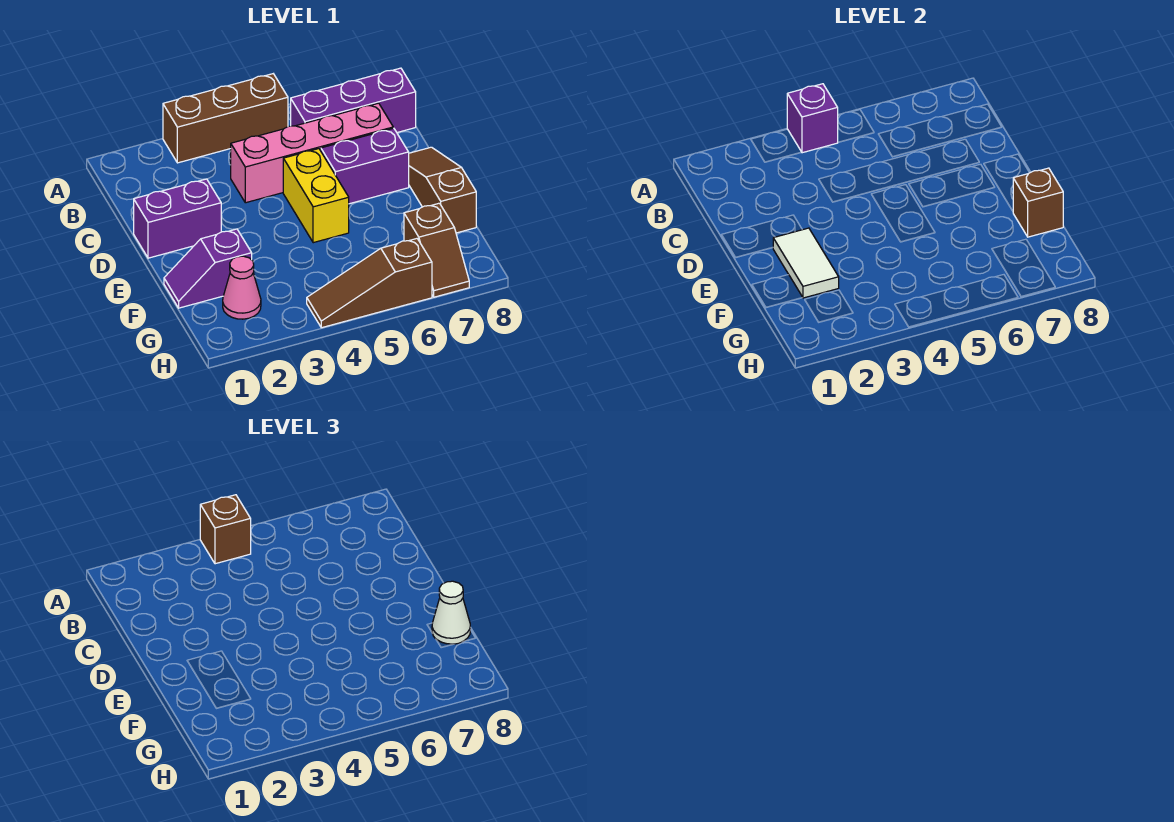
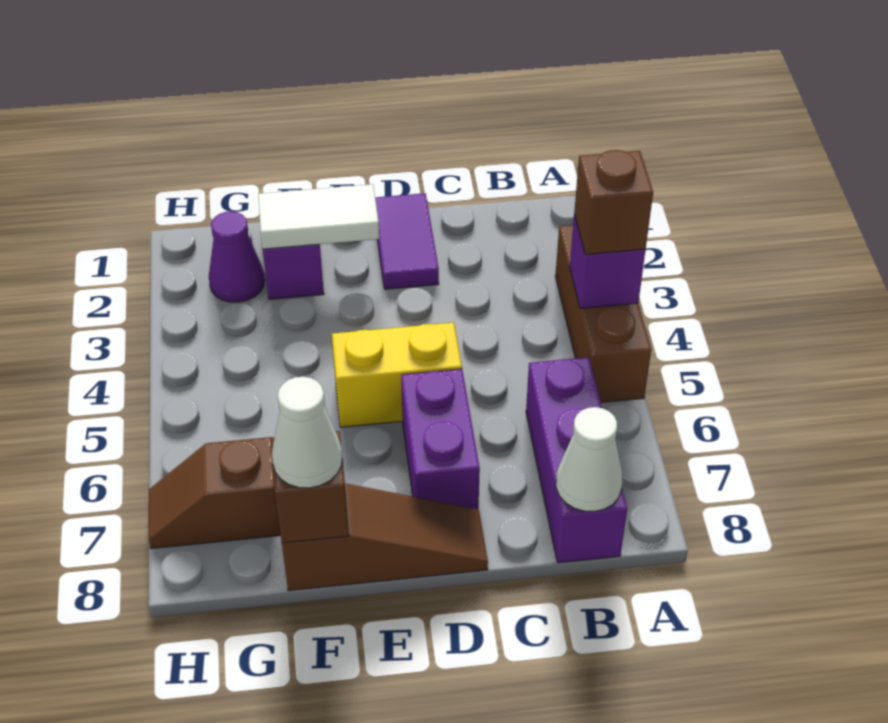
none -> white 1x1 cone [556,407,622,512]
pink 1x4 brick [231,103,393,203] -> none
purple 1x2 brick [134,179,221,258] -> purple 1x2 tile [375,193,439,289]
pink 1x1 cone [223,256,261,319] -> purple 1x1 cone [209,211,265,302]
brown 1x3 slope [307,239,432,328] -> none

